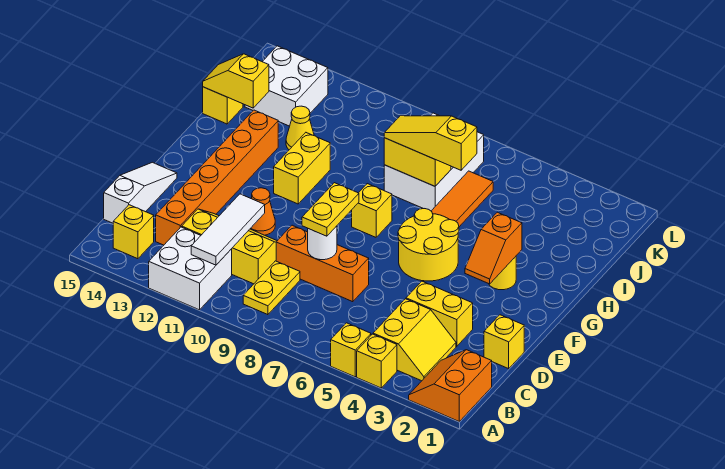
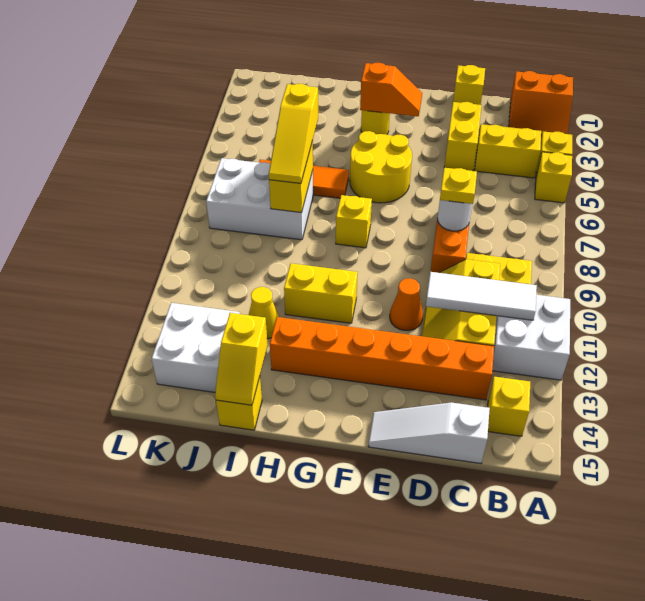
yellow 1x2 plate [302,183,359,236] -> yellow 1x1 plate [440,168,477,204]

